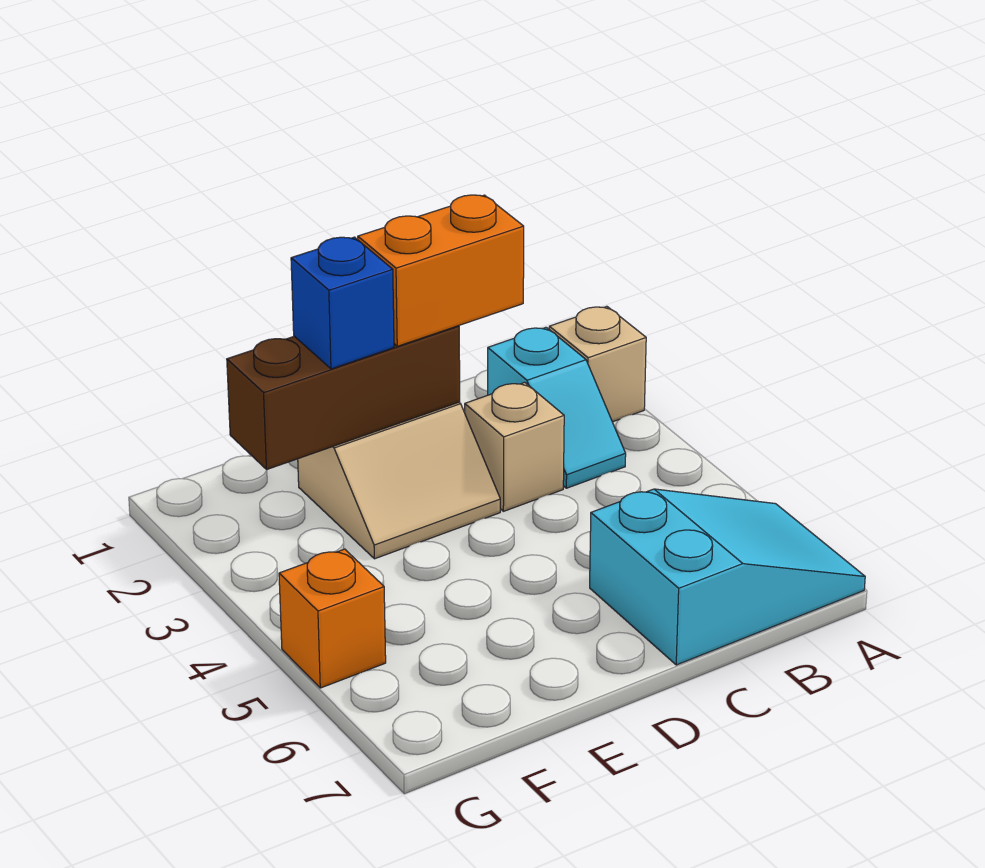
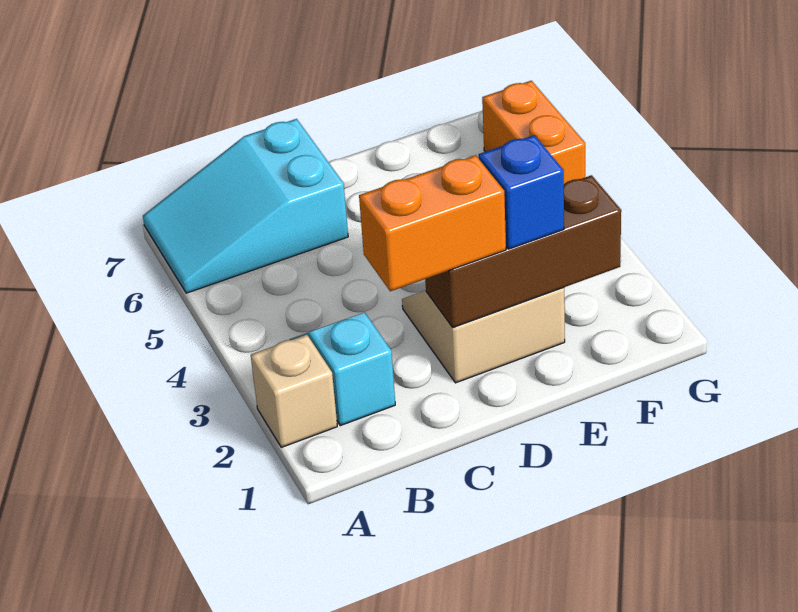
tan 1x1 brick [465,382,564,511] -> none
orange 1x1 brick [279,549,386,688] -> orange 1x2 brick [482,81,585,184]

